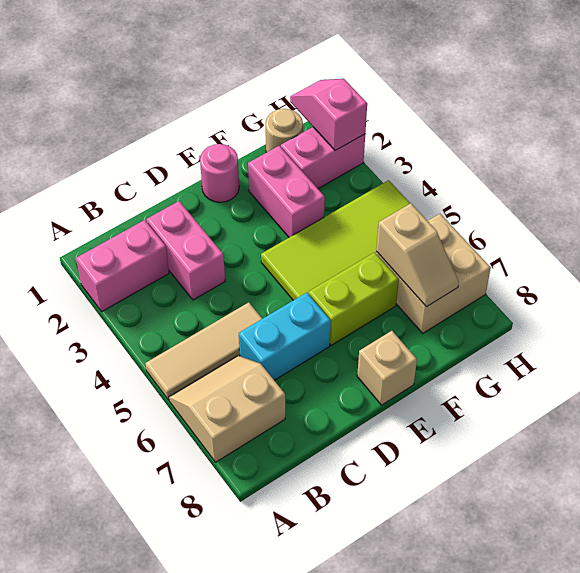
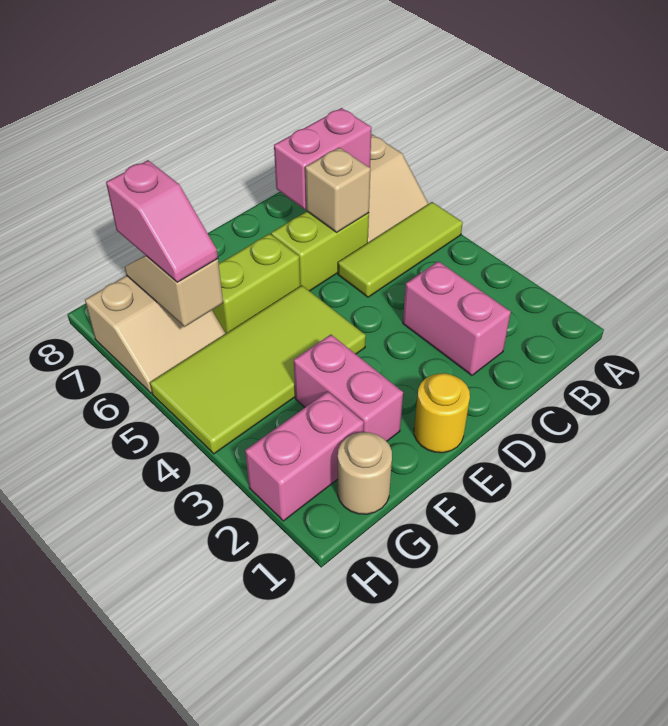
pink 1x2 brick [76,220,169,311] -> pink 1x2 brick moved to [274,108,372,210]
tan 1x3 tile [145,302,262,400] -> lime 1x3 tile [338,202,463,297]
cyan 1x2 brick [239,293,331,380] -> lime 1x2 brick [271,211,369,291]
pink 1x1 round brick [200,144,239,202] -> yellow 1x1 round brick [414,373,470,453]
tan 1x1 brick [357,331,417,405] -> tan 1x1 brick moved to [305,148,371,232]
tan 2x2 brick [376,214,491,333] -> tan 2x2 slope [85,275,226,393]
pink 1x2 slope [290,79,367,151] -> pink 1x2 slope moved to [106,160,218,282]

